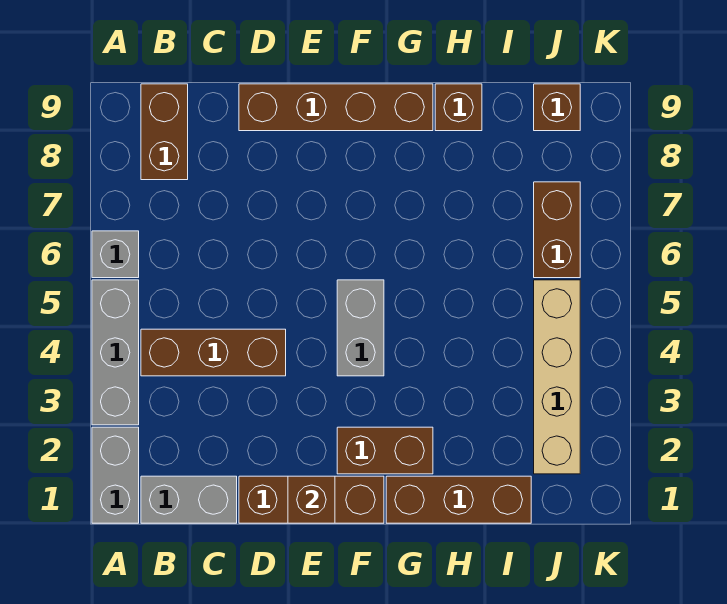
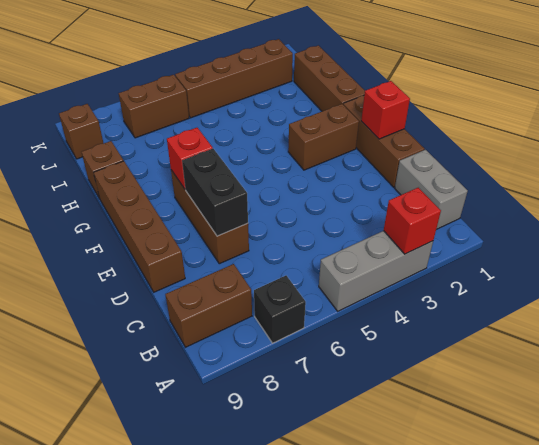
grey 1x2 brick [92,427,139,523] -> none
none -> red 1x1 brick [384,188,441,254]
grey 1x1 brick [92,231,139,278] -> none
none -> black 1x1 brick [254,276,306,343]
brown 1x3 brick [141,329,286,376] -> brown 1x3 brick moved to [171,170,249,264]
none -> black 1x2 brick [182,149,248,236]
brown 1x1 brick [288,476,335,523] -> red 1x1 brick [361,81,410,139]
brown 1x2 brick [337,427,433,474] -> brown 1x2 brick turned to [288,104,359,170]
grey 1x2 brick [337,280,384,376] -> none
none -> red 1x1 brick [167,128,213,189]
tan 1x4 brick [534,280,580,474] -> brown 1x4 brick [175,39,293,118]

